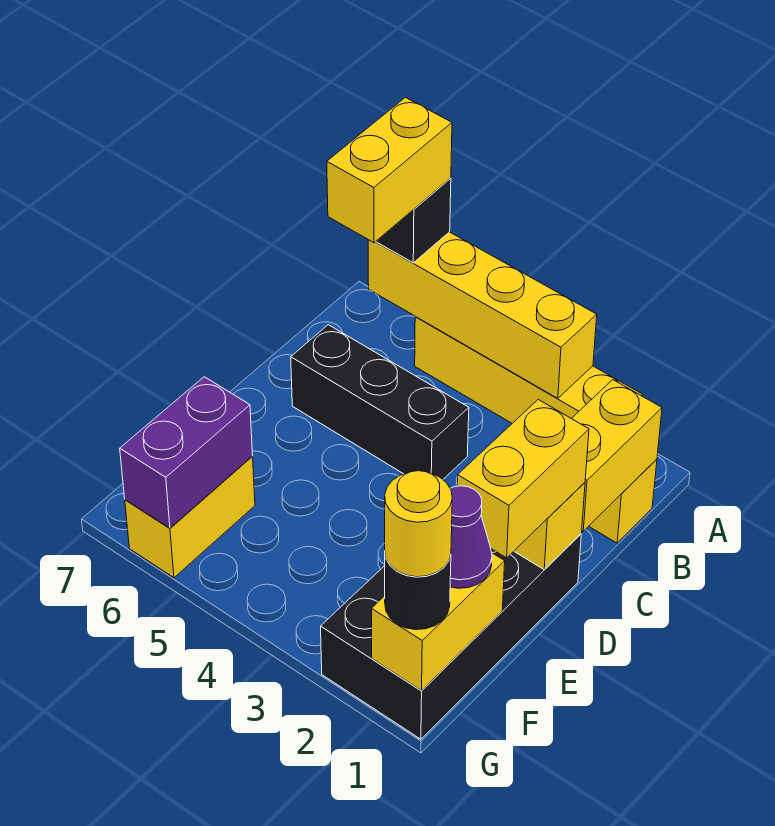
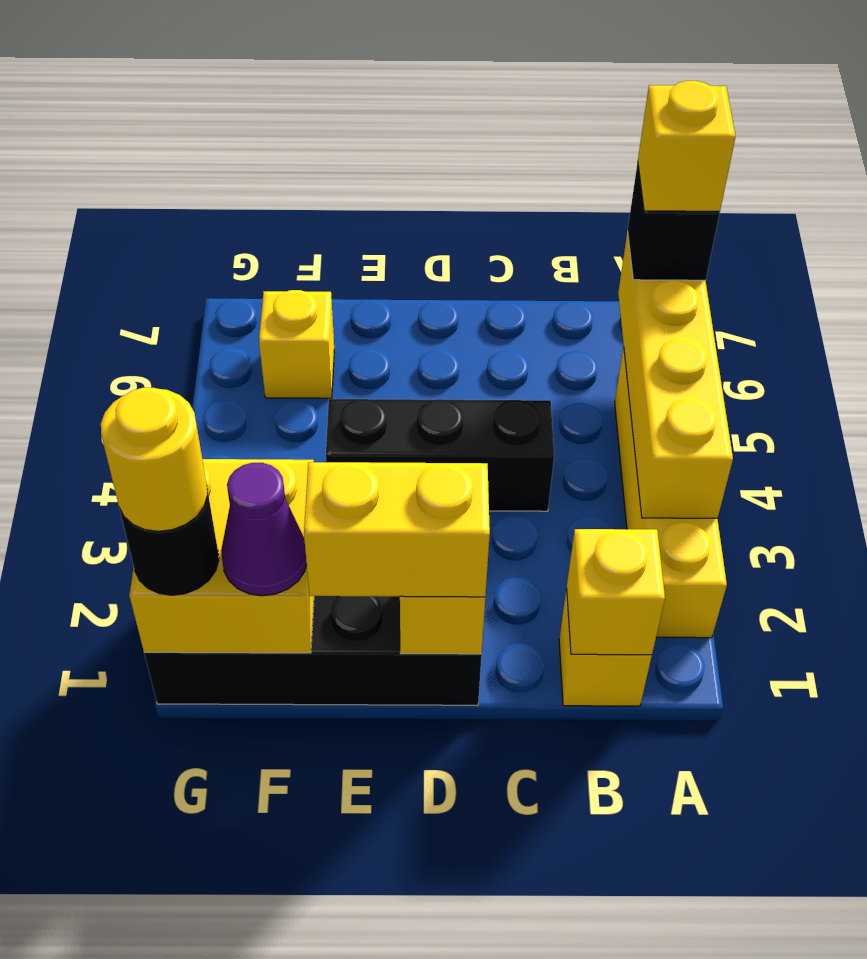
yellow 1x2 brick [327,97,452,243] -> yellow 1x1 brick [638,81,736,211]
yellow 1x2 brick [572,380,662,531] -> yellow 1x1 brick [567,529,665,655]
black 1x3 brick [291,325,469,479] -> black 1x3 brick turned to [326,399,554,511]
yellow 1x2 brick [372,553,505,691] -> yellow 2x2 brick [129,459,314,653]
yellow 1x2 brick [125,457,255,578] -> yellow 1x1 brick [259,290,334,398]
purple 1x2 brick [120,377,253,528] -> none

